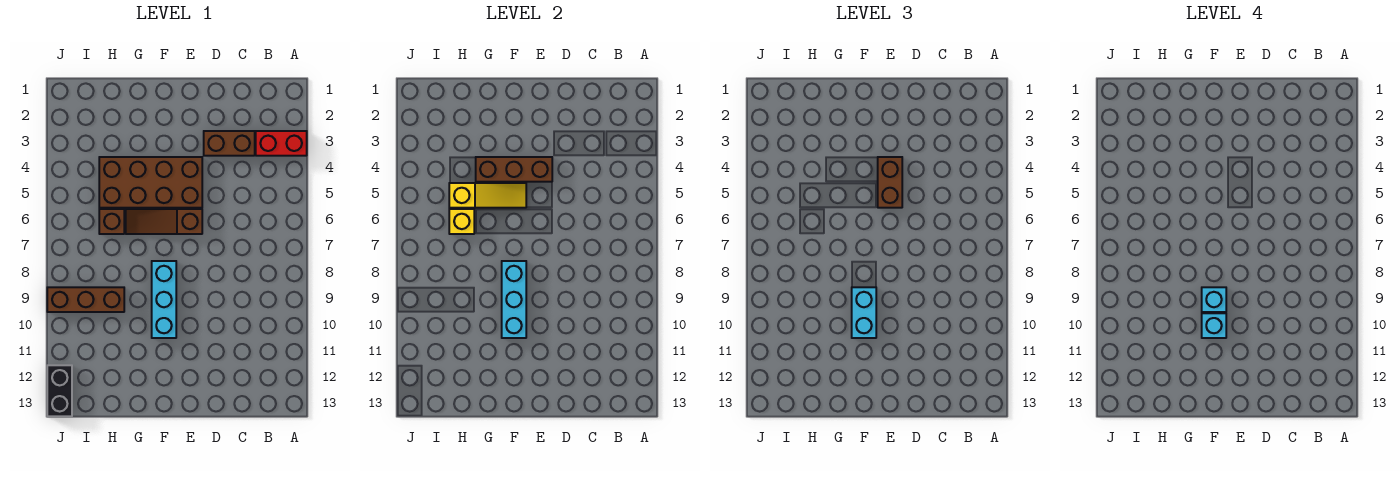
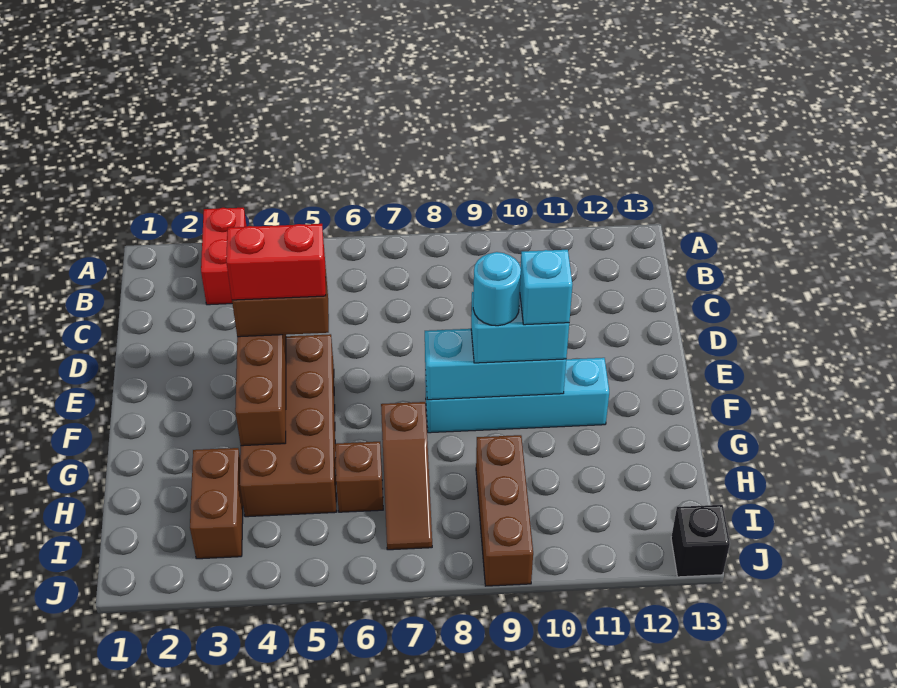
brown 1x2 brick [204,131,255,156] -> brown 1x2 brick moved to [190,448,243,559]
none -> red 1x2 brick [226,224,326,300]
brown 1x3 slope [126,209,202,234] -> brown 1x3 slope moved to [381,402,432,550]
yellow 1x3 slope [449,183,526,208] -> none
cyan 1x3 brick [152,261,176,338] -> cyan 1x4 brick [425,358,609,433]
cyan 1x1 brick [1202,287,1226,312] -> cyan 1x1 round brick [473,252,521,326]
yellow 1x1 brick [449,209,474,234] -> none
black 1x2 brick [47,365,72,416] -> black 1x1 brick [671,505,730,577]

